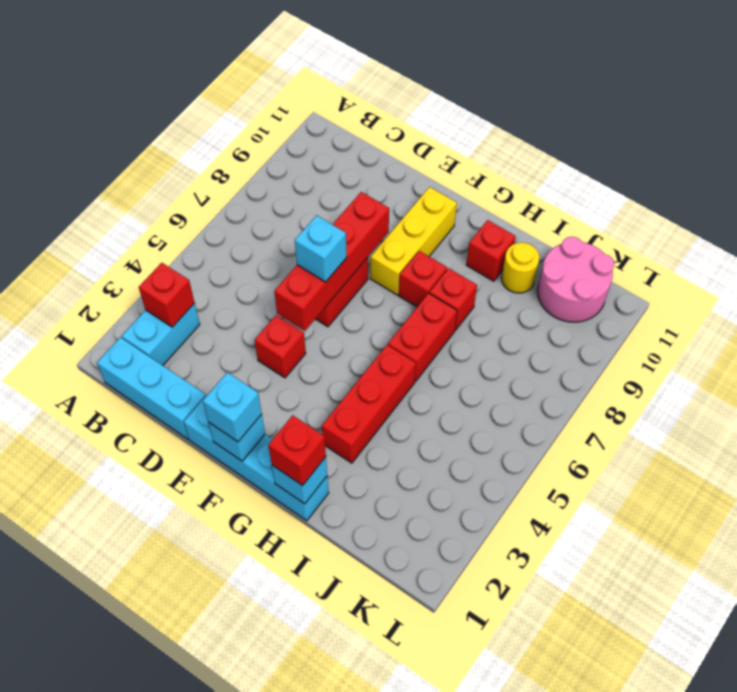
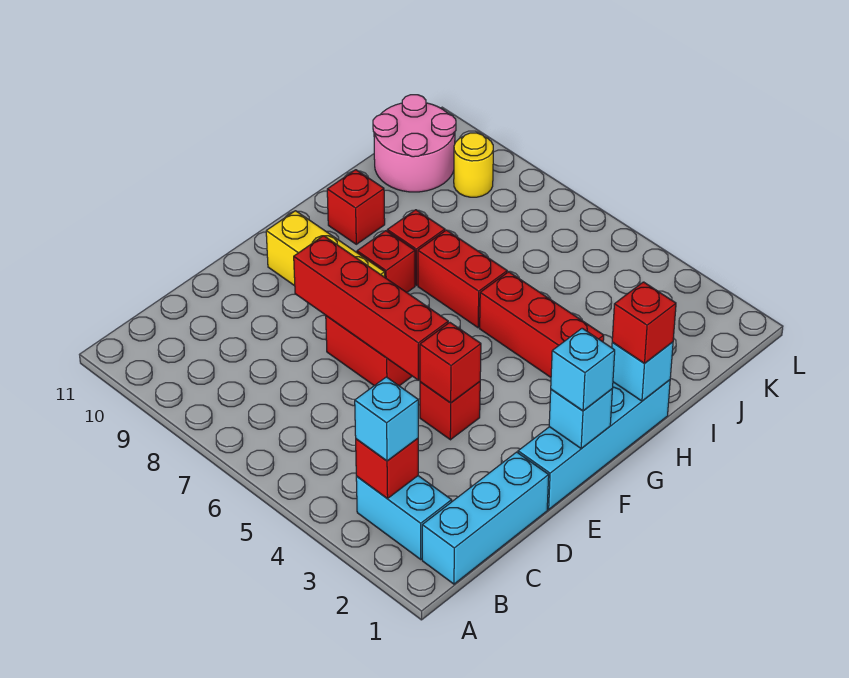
none -> red 1x1 brick [420,323,481,403]
cyan 1x1 brick [295,215,347,282] -> cyan 1x1 brick moved to [355,377,418,461]
yellow 1x1 round brick [502,242,539,293] -> yellow 1x1 round brick moved to [454,133,493,197]

